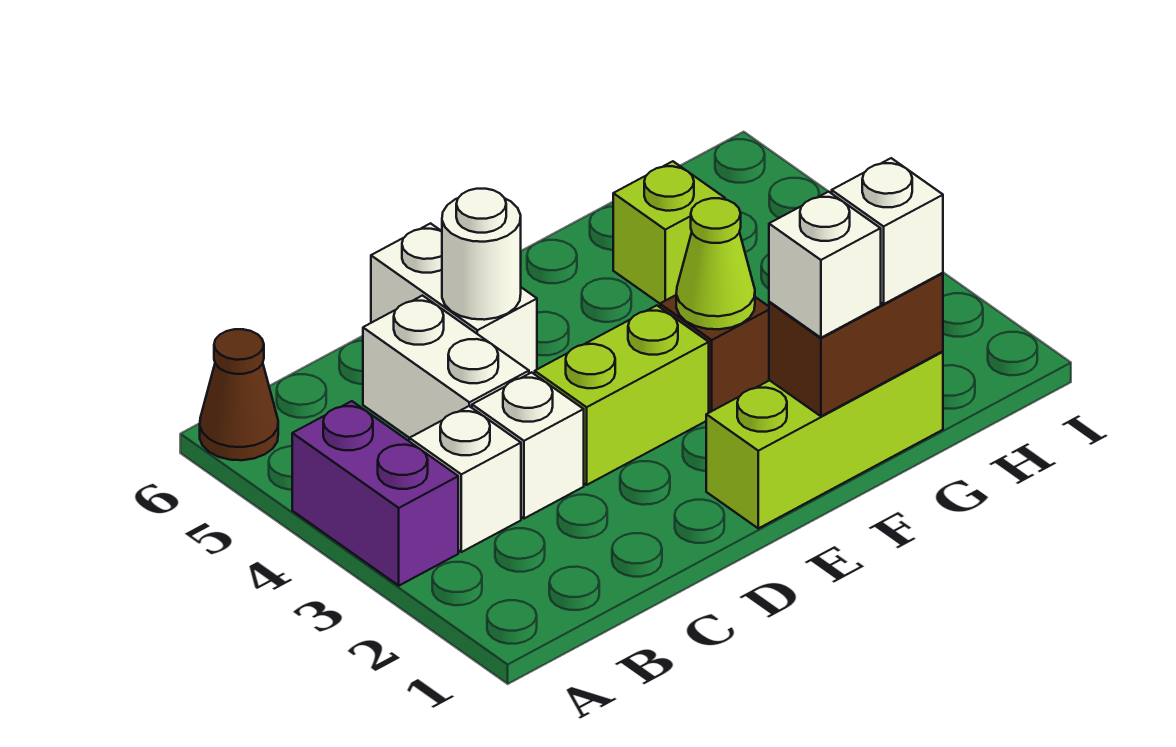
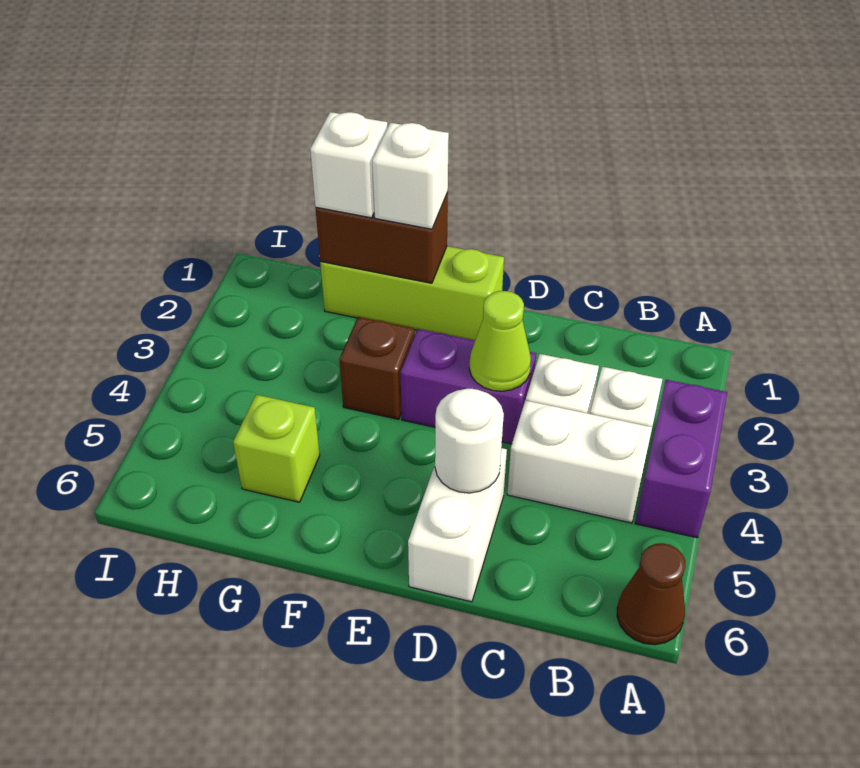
white 1x2 brick [363,296,529,438] -> white 1x2 brick turned to [507,400,652,523]
lime 1x2 brick [535,305,709,485] -> purple 1x2 brick [400,329,536,444]
lime 1x1 cone [676,198,755,329] -> lime 1x1 cone moved to [469,291,531,391]

